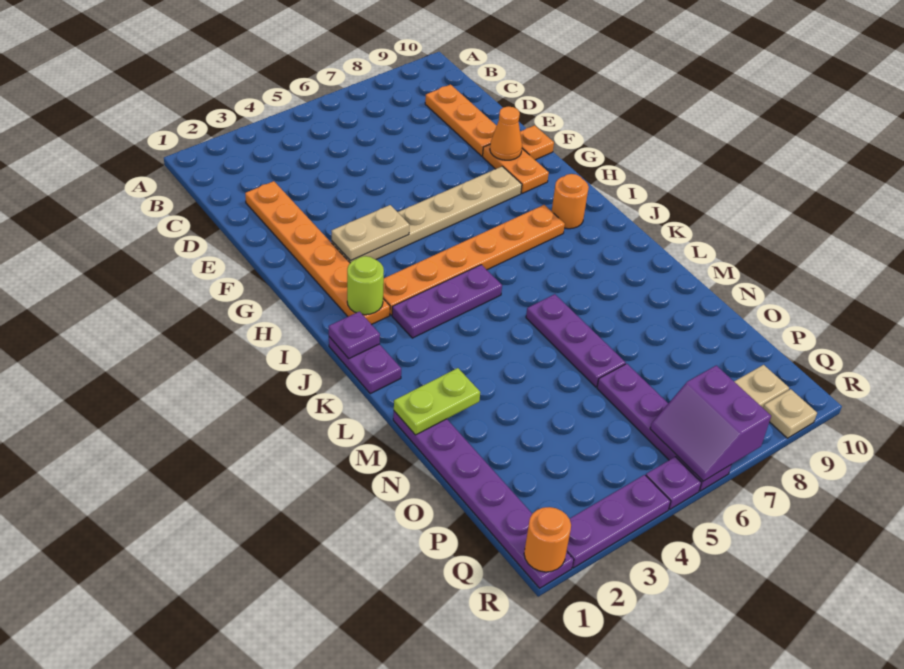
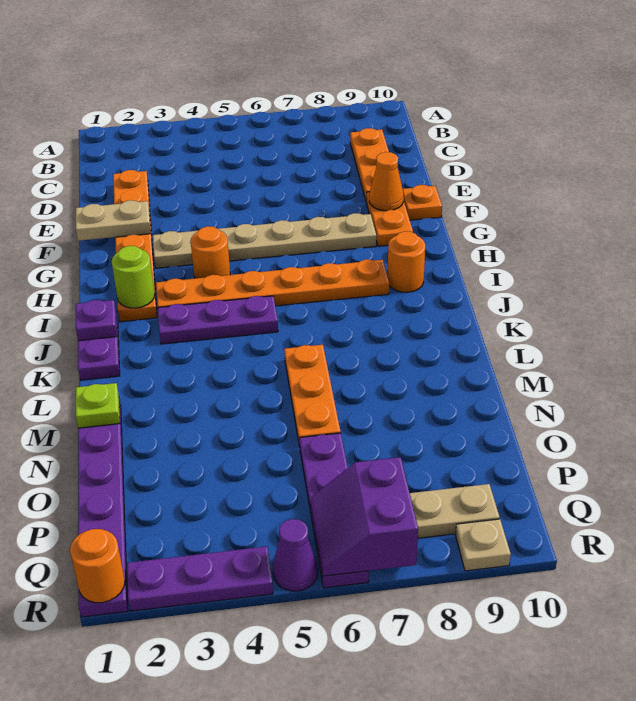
tan 1x2 plate [332,205,410,261] -> tan 1x2 plate moved to [76,200,151,241]
none -> orange 1x1 round brick [191,226,230,278]
purple 1x3 plate [526,294,626,387] -> orange 1x3 plate [284,345,341,447]
lime 1x2 plate [394,368,480,435] -> lime 1x1 plate [76,383,120,428]
purple 1x1 plate [646,457,702,510] -> purple 1x1 cone [273,519,318,591]

